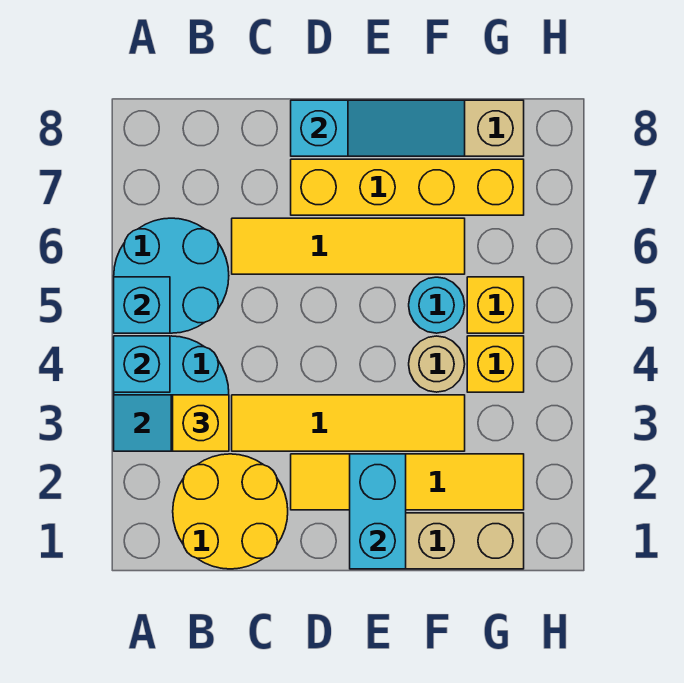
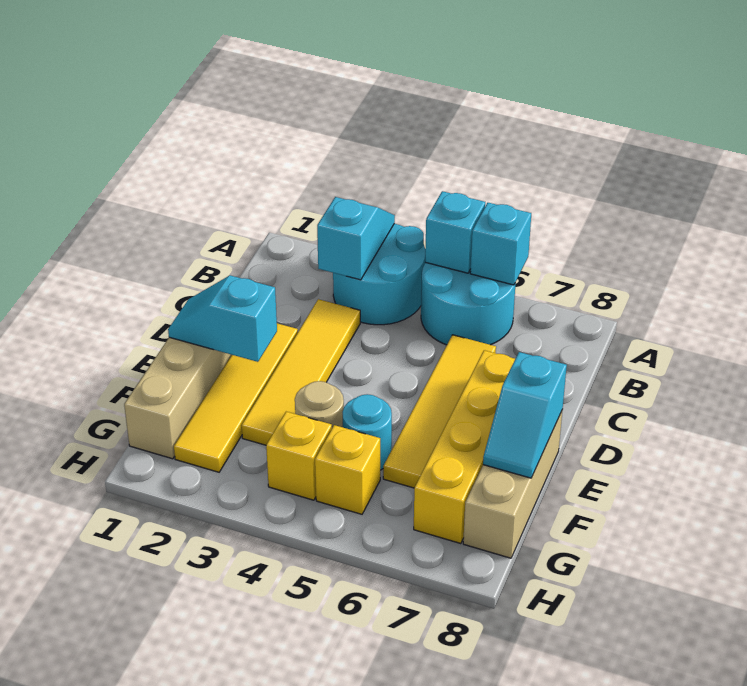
cyan 1x1 brick [114,336,170,392] -> cyan 1x1 brick moved to [470,203,531,285]
yellow 2x2 round brick [173,454,288,569] -> none
yellow 1x1 brick [173,395,229,451] -> none
cyan 1x3 slope [291,100,465,156] -> cyan 1x2 slope [483,352,567,478]
cyan 1x2 brick [350,454,406,569] -> cyan 1x2 slope [168,275,277,362]

